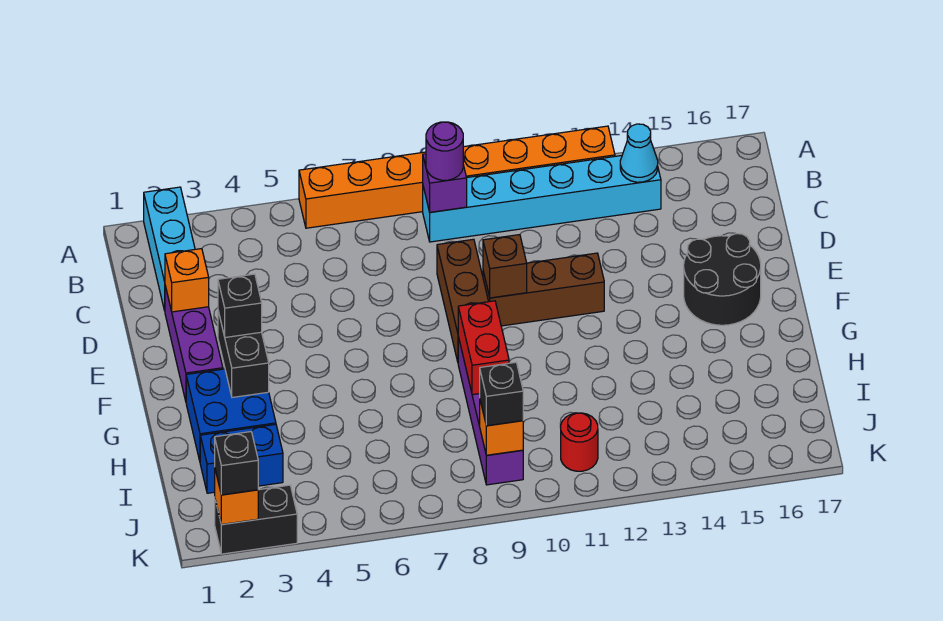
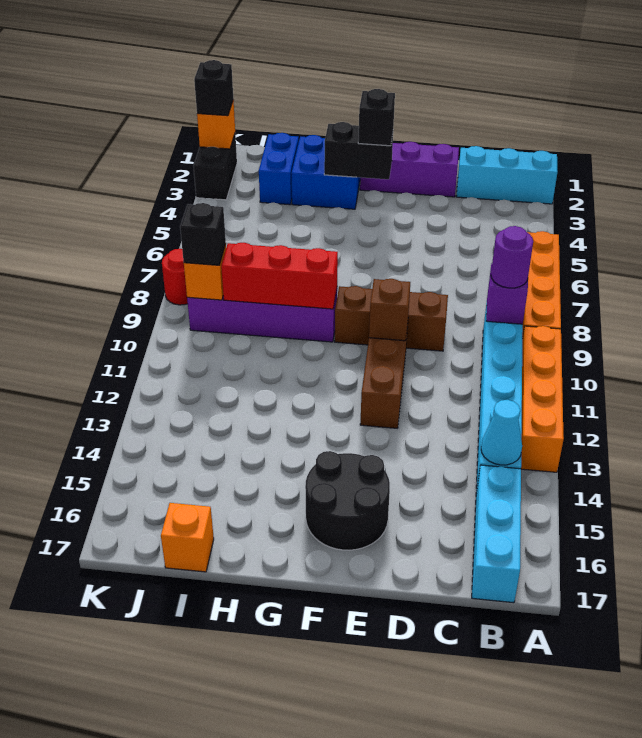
none -> cyan 1x3 brick [472,465,521,603]
orange 1x1 brick [165,249,209,312] -> orange 1x1 brick moved to [161,503,214,572]
red 1x2 brick [458,301,509,395] -> red 1x3 brick [221,243,338,309]
red 1x1 round brick [561,413,598,471] -> red 1x1 round brick moved to [162,249,188,305]

